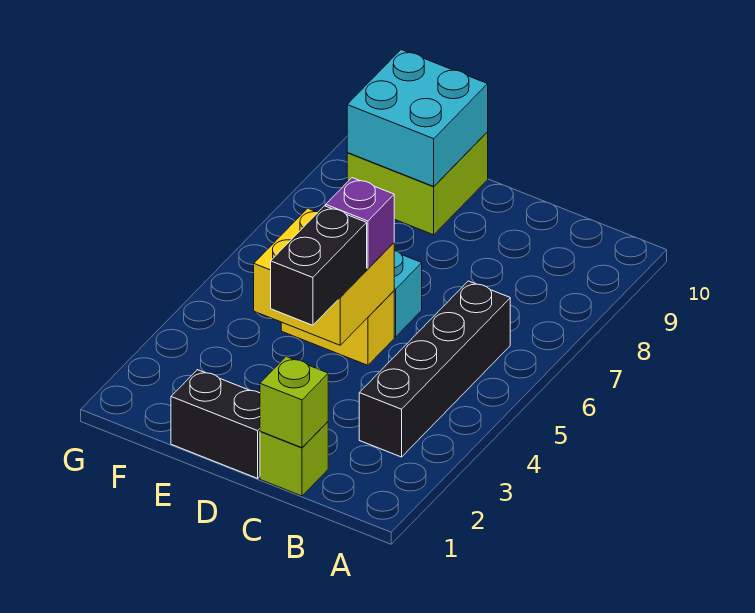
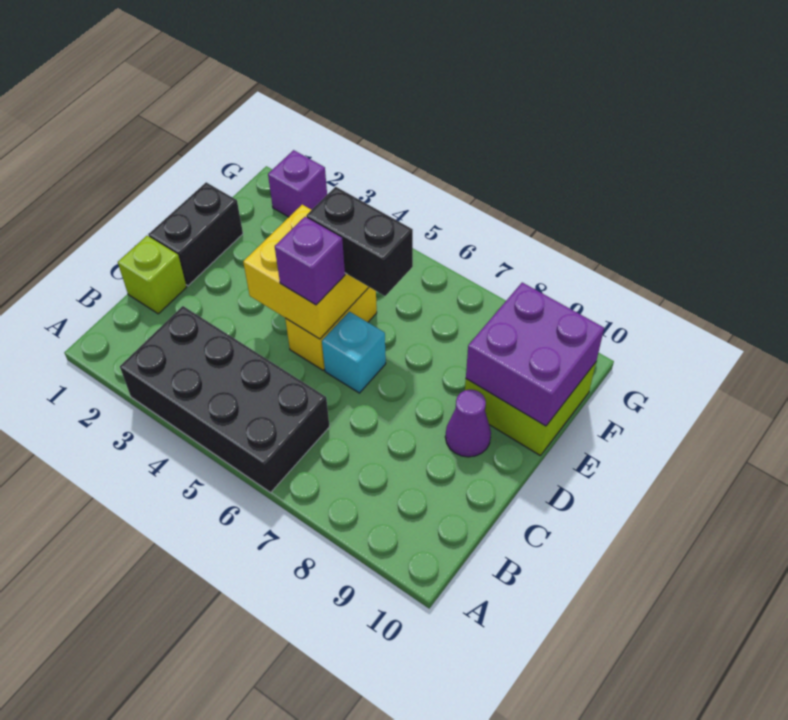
black 1x4 brick [359,281,510,457] -> black 2x4 brick [120,306,330,492]
lime 1x1 brick [260,356,328,448] -> none
black 1x2 brick [271,206,367,325] -> black 1x2 brick moved to [306,187,413,296]
none -> purple 1x1 cone [445,390,491,457]
cyan 2x2 brick [347,50,488,186] -> purple 2x2 brick [466,283,604,426]
none -> purple 1x1 brick [268,150,327,217]

